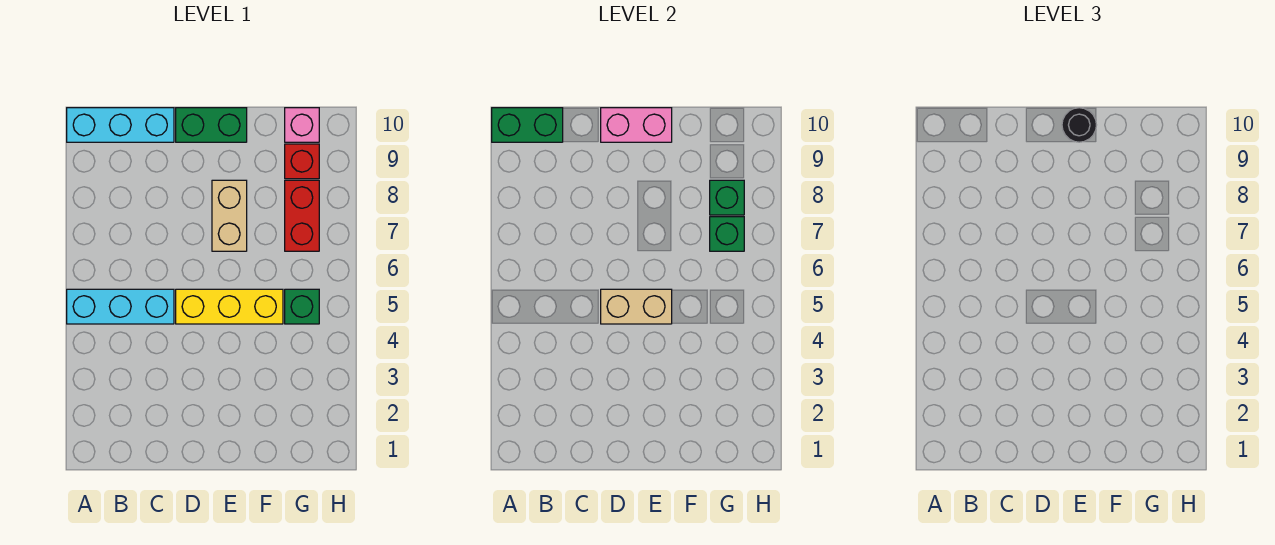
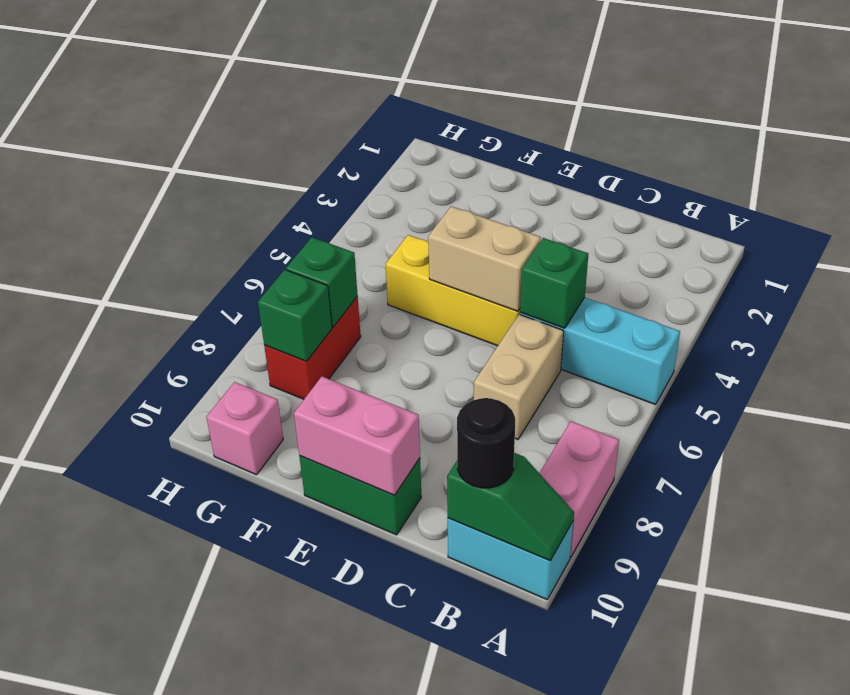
none -> pink 1x2 brick [539,421,619,557]
cyan 1x3 brick [67,108,174,142] -> cyan 1x2 brick [448,518,573,599]
green 1x2 brick [492,108,563,142] -> green 1x2 slope [447,453,574,560]
tan 1x2 brick [212,180,247,251] -> tan 1x2 brick moved to [474,314,564,439]
black 1x1 round brick [1062,108,1096,142] -> black 1x1 round brick moved to [457,398,515,488]
green 1x1 brick [285,289,319,324] -> green 1x1 brick moved to [520,238,588,328]
red 1x1 brick [285,144,319,179] -> none

